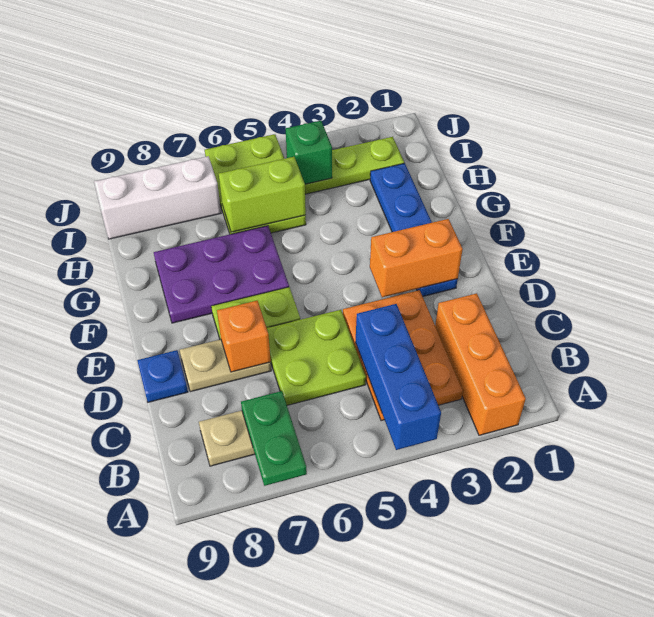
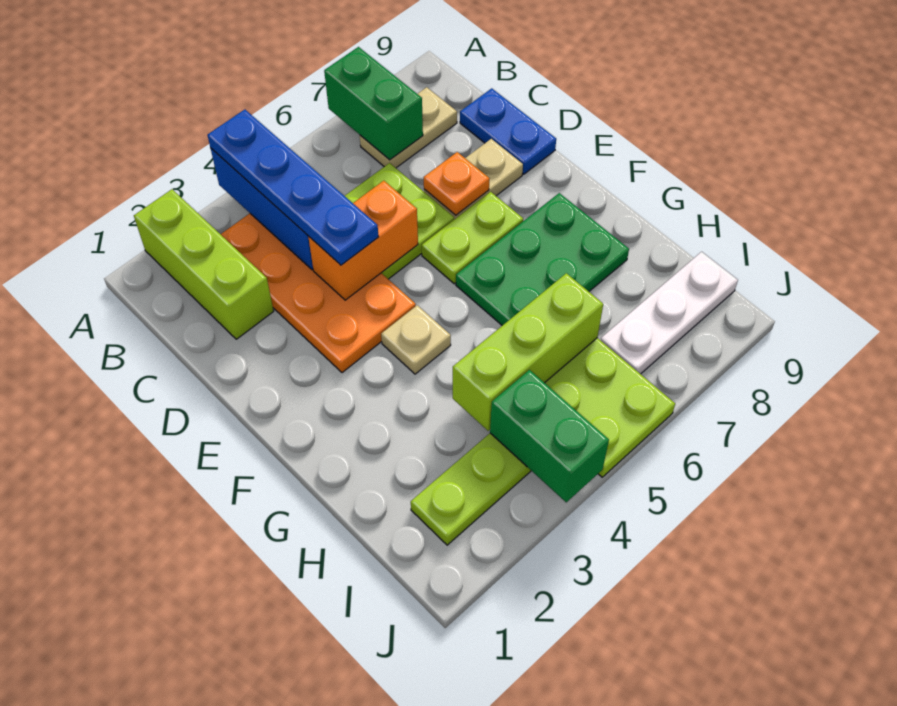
orange 1x3 brick [435,293,526,435] -> lime 1x3 brick [134,189,274,339]
green 1x2 plate [241,391,307,486] -> green 1x2 brick [324,47,423,160]
orange 2x3 plate [343,290,463,421] -> orange 2x4 plate [221,214,416,373]
orange 1x1 brick [217,301,271,372] -> orange 1x1 plate [424,152,490,215]
blue 1x1 plate [137,350,188,402] -> blue 1x2 plate [460,88,556,174]
blue 1x4 plate [370,163,458,296] -> blue 1x4 plate moved to [207,110,378,265]
orange 1x2 brick [370,219,463,297] -> orange 1x2 brick moved to [308,181,418,300]
none -> tan 1x1 plate [381,305,451,374]
purple 2x3 plate [154,226,289,323] -> green 2x3 plate [456,193,629,326]
lime 1x2 brick [219,157,306,232] -> lime 1x3 brick [453,273,603,431]
green 1x1 brick [286,121,332,184] -> green 1x2 brick [490,370,609,502]
white 1x3 brick [94,156,221,239] -> white 1x3 plate [601,252,738,374]

